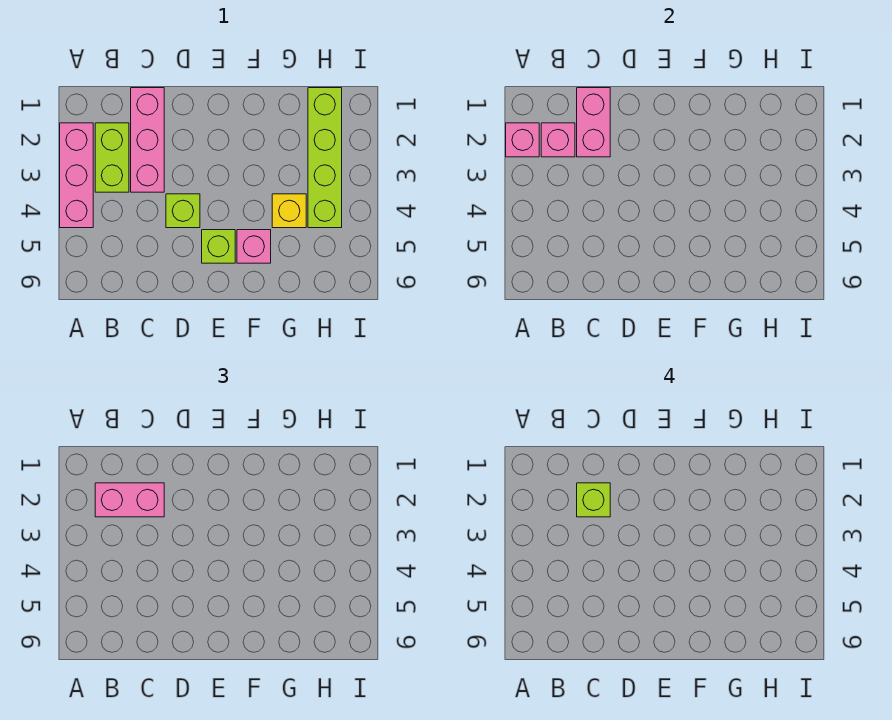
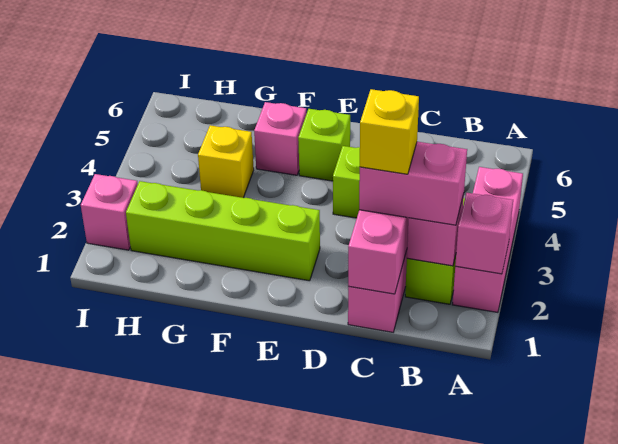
lime 1x1 brick [577,483,610,517] -> yellow 1x1 brick [360,89,419,174]
lime 1x4 brick [308,88,342,228] -> lime 1x4 brick turned to [126,181,320,281]
none -> pink 1x1 brick [81,174,138,250]

